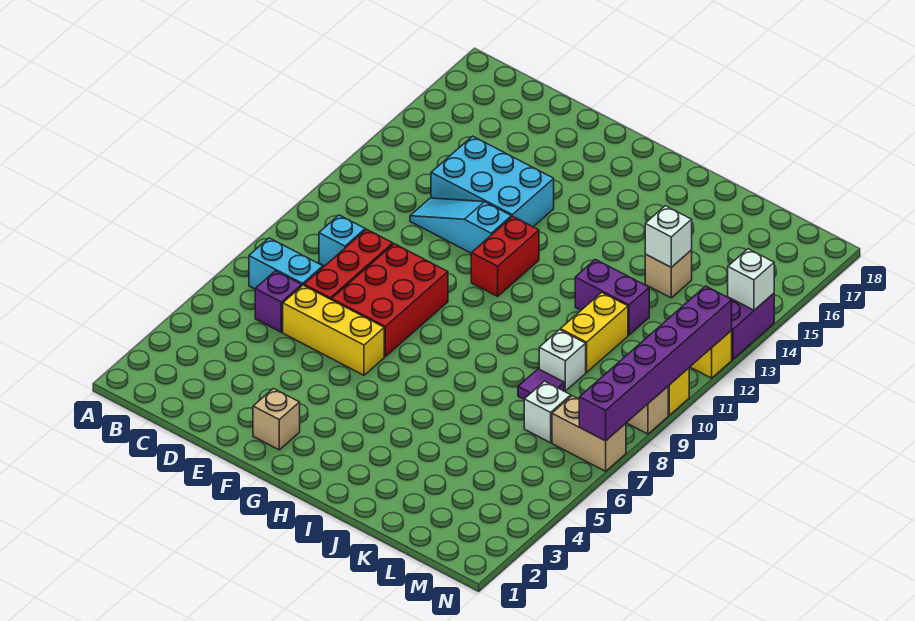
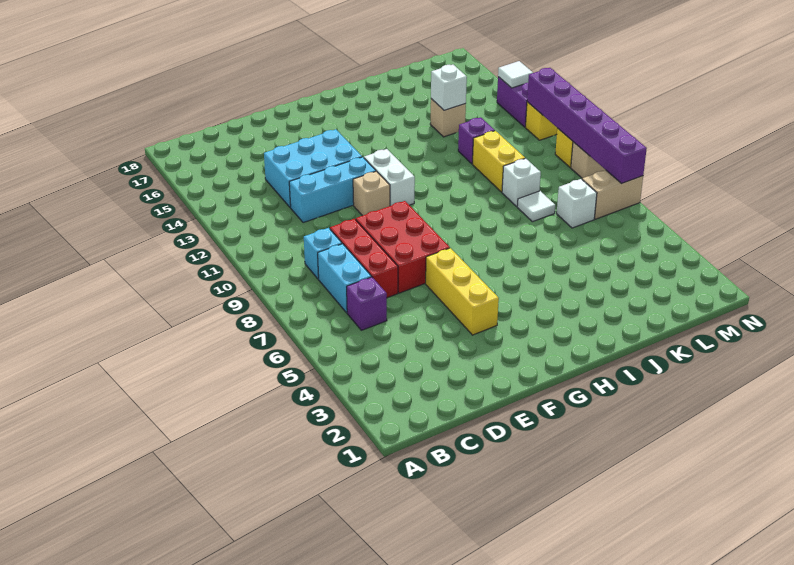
cyan 1x2 brick [249,238,323,289] -> cyan 1x2 brick turned to [318,244,371,313]
yellow 1x3 brick [283,285,384,375] -> yellow 1x3 brick turned to [426,248,499,335]
cyan 1x3 slope [410,198,511,253] -> cyan 1x3 brick [289,157,376,223]
tan 1x1 brick [253,388,300,450] -> tan 1x1 brick moved to [353,171,390,216]
red 1x2 brick [471,217,539,296] -> white 1x2 brick [364,149,415,206]
purple 1x2 brick [575,260,649,335] -> purple 1x1 brick [458,117,495,164]
purple 1x1 tile [518,369,564,399] -> white 1x1 tile [517,191,555,222]
white 1x1 brick [728,249,774,310] -> white 1x1 tile [498,61,533,88]

